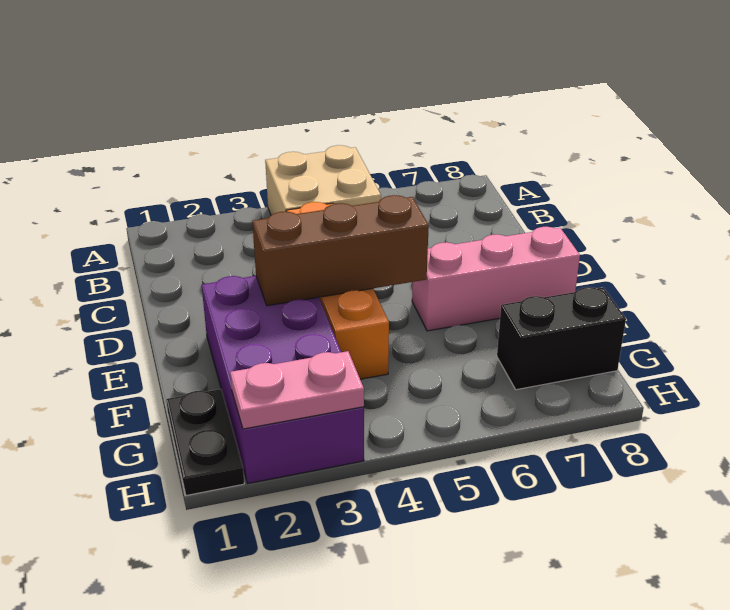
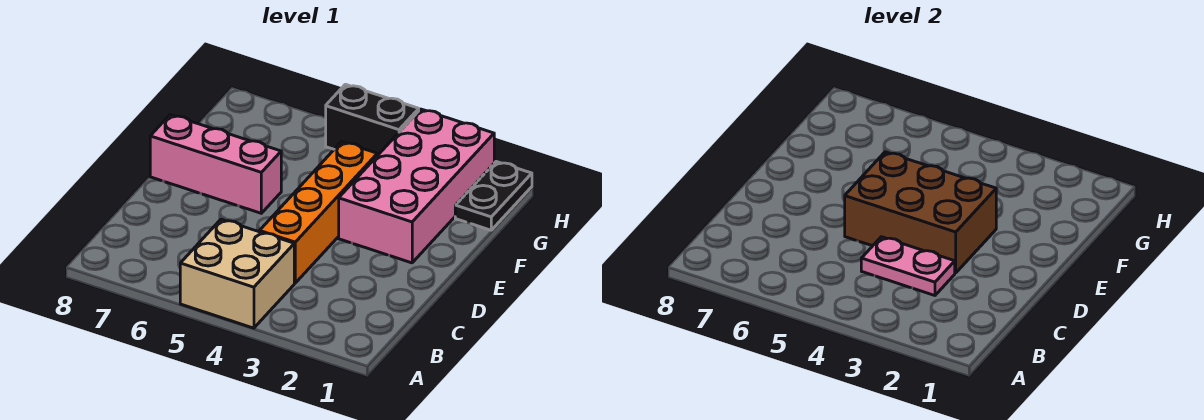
purple 2x4 brick [202,276,364,483] -> pink 2x4 brick [339,109,494,263]
brown 1x3 brick [252,195,429,306] -> brown 2x3 brick [845,152,996,273]
black 1x2 brick [497,287,626,390] -> black 1x2 brick moved to [326,84,419,156]
pink 1x2 plate [230,351,364,429] -> pink 1x2 plate moved to [861,237,955,295]

